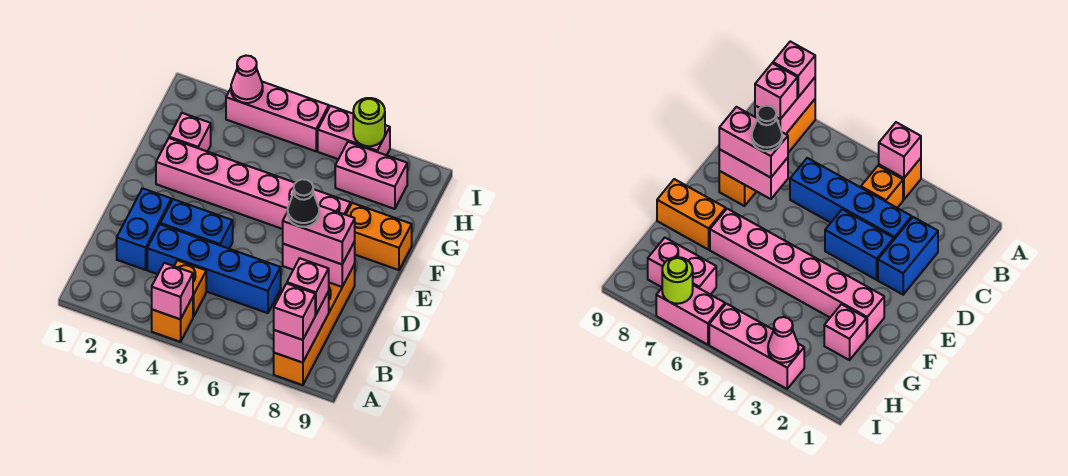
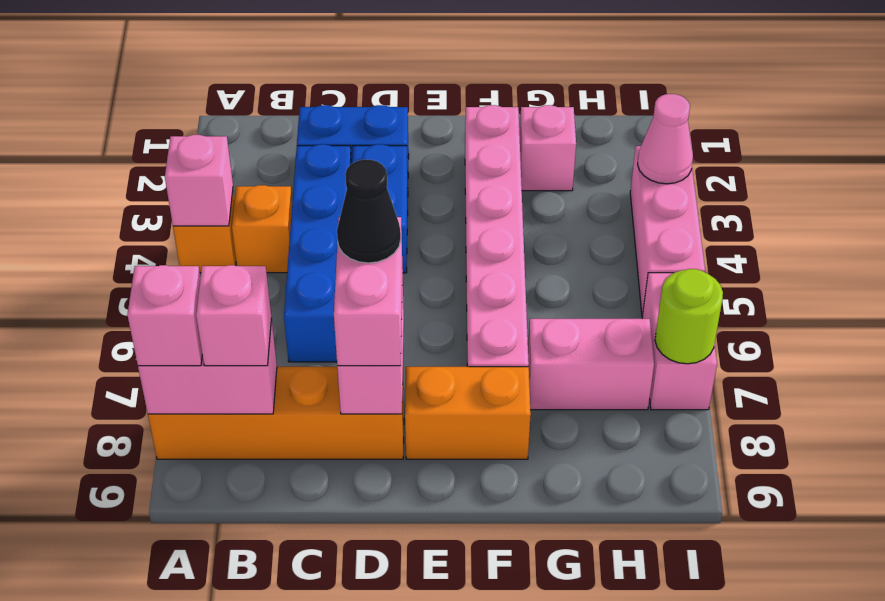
orange 1x2 brick [346,203,412,270] -> orange 1x2 brick turned to [405,367,531,459]
pink 1x2 brick [335,142,407,209] -> pink 1x2 brick turned to [528,319,654,410]

